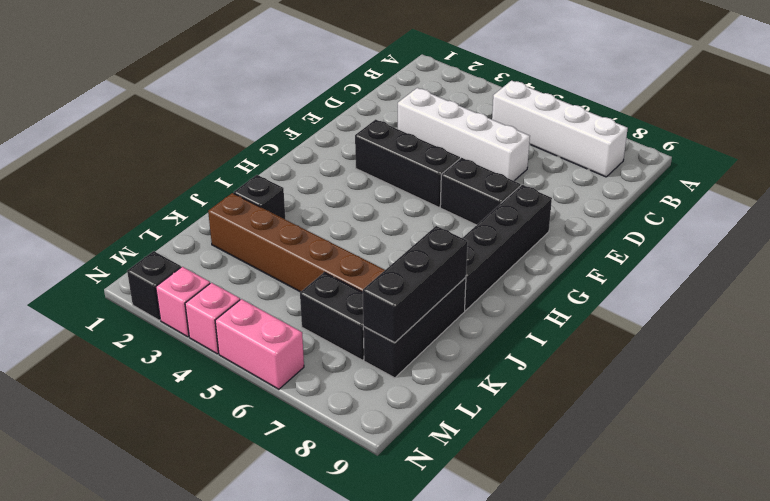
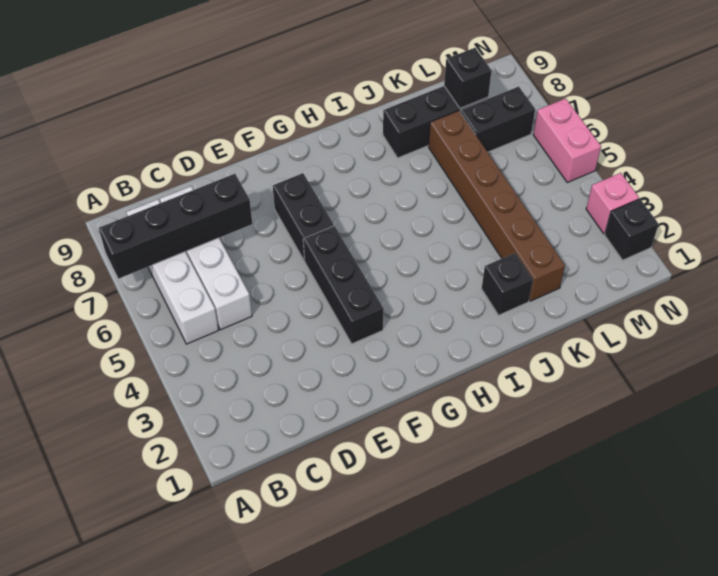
white 1x4 brick [398,88,530,181] -> white 1x4 brick moved to [160,186,252,330]
black 1x4 brick [463,185,552,311] -> black 1x4 brick moved to [99,174,252,279]
black 1x3 brick [363,226,468,343] -> black 1x1 brick [444,48,492,108]
black 1x2 brick [300,272,364,360] -> black 1x2 brick turned to [460,87,535,152]
pink 1x1 brick [185,283,240,354] -> none

